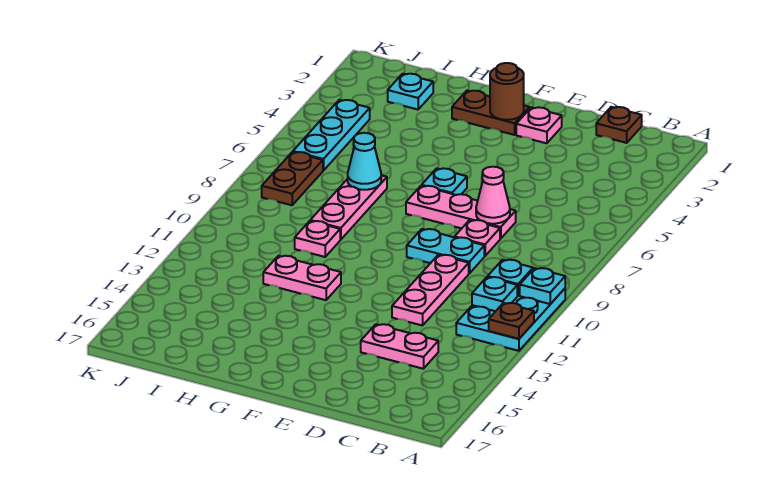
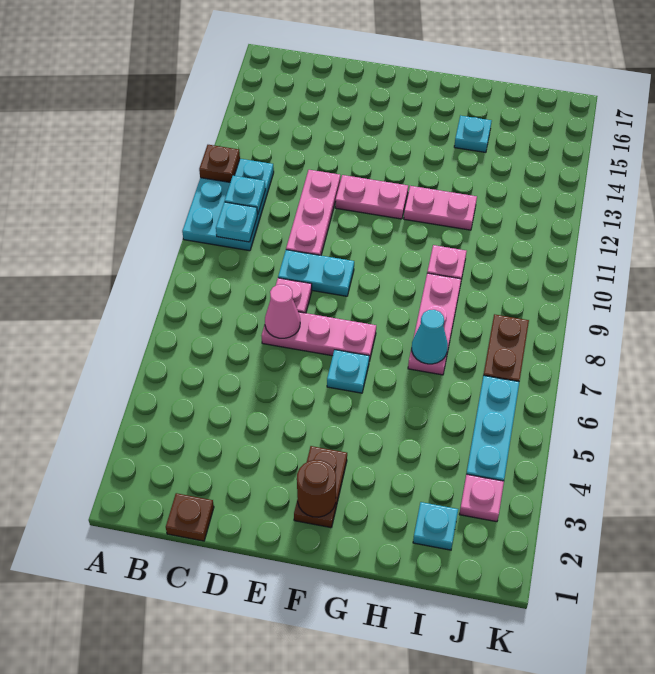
cyan 1x1 plate [520,268,565,304] -> cyan 1x1 plate moved to [454,116,491,152]
pink 1x2 plate [361,324,438,369] -> pink 1x2 plate moved to [335,175,408,219]
pink 1x1 plate [516,107,562,143] -> pink 1x1 plate moved to [459,474,504,522]
brown 1x2 plate [452,91,530,135] -> brown 1x2 plate turned to [294,446,347,528]

